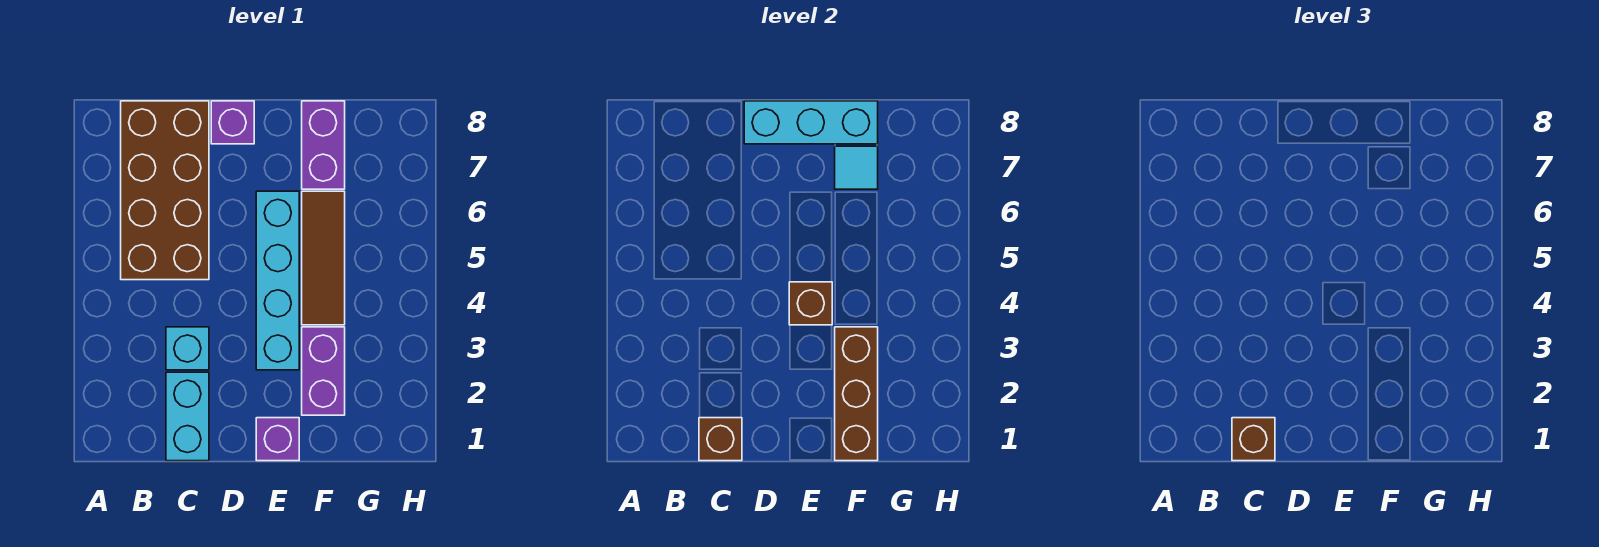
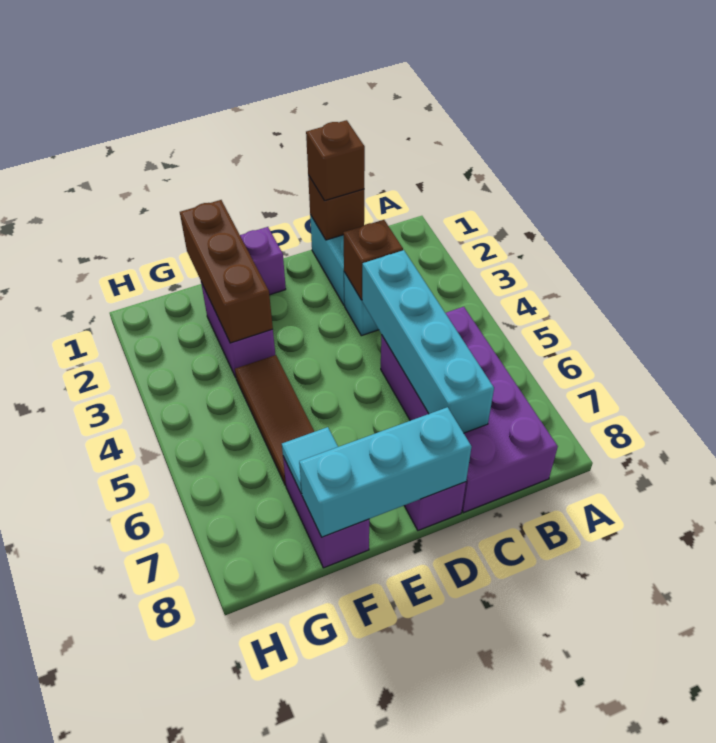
brown 2x4 brick [121,101,209,280] -> purple 2x4 brick [381,307,558,513]
cyan 1x4 brick [256,191,299,370] -> cyan 1x4 brick moved to [362,250,494,433]
brown 1x1 brick [789,282,832,325] -> brown 1x1 brick moved to [343,220,403,300]

